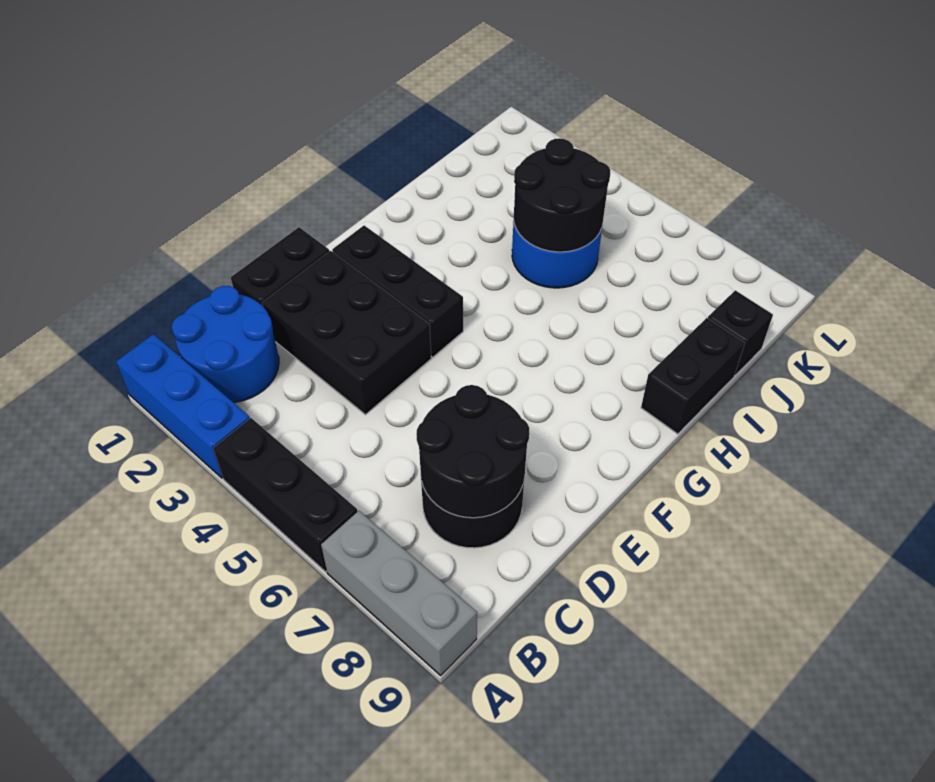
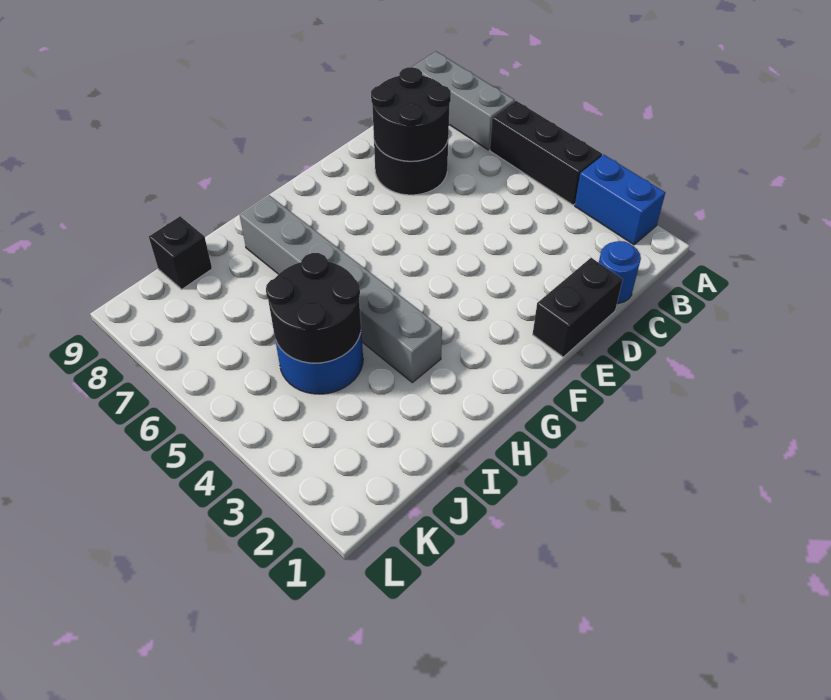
blue 1x3 brick [116,334,250,478] -> blue 1x2 brick [575,155,665,245]
blue 2x2 round brick [172,286,279,402] -> blue 1x1 round brick [599,241,641,304]
black 2x3 brick [262,251,431,415] -> none
black 1x3 brick [332,225,463,357] -> none
none -> grey 1x6 brick [240,195,442,382]
black 1x2 brick [641,318,745,434] -> none

